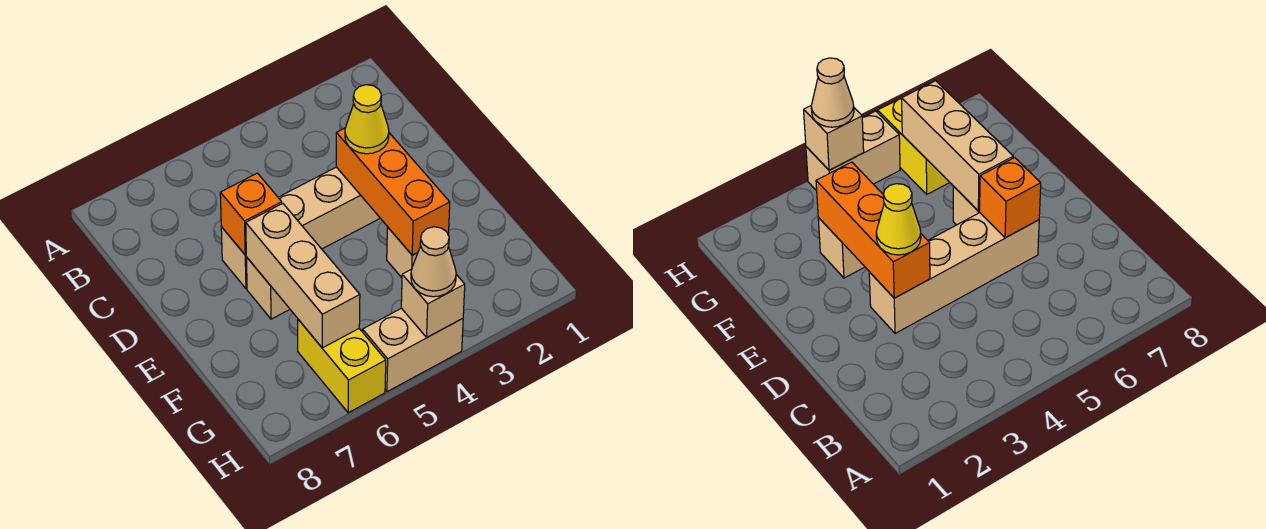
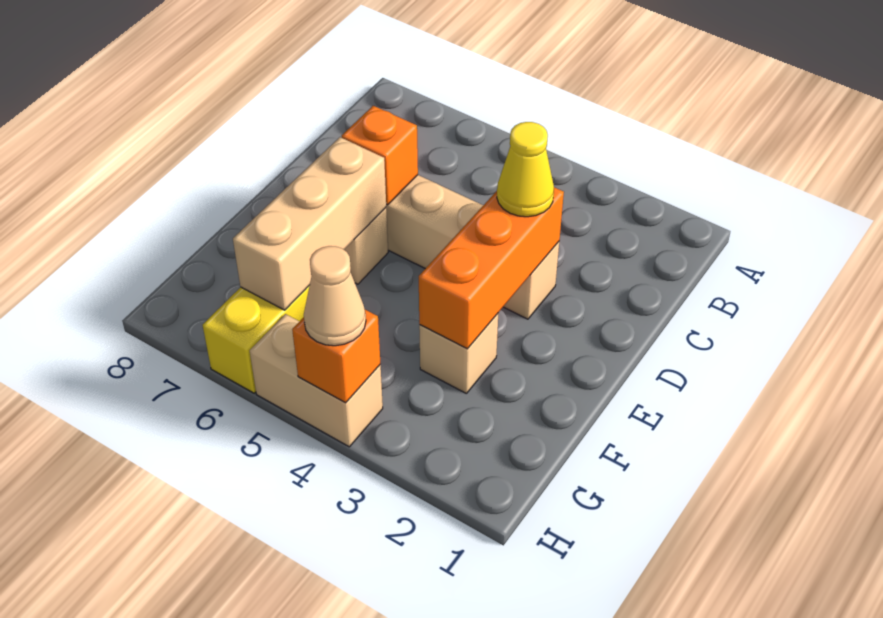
tan 1x1 brick [401,269,465,337] -> orange 1x1 brick [292,310,380,403]

